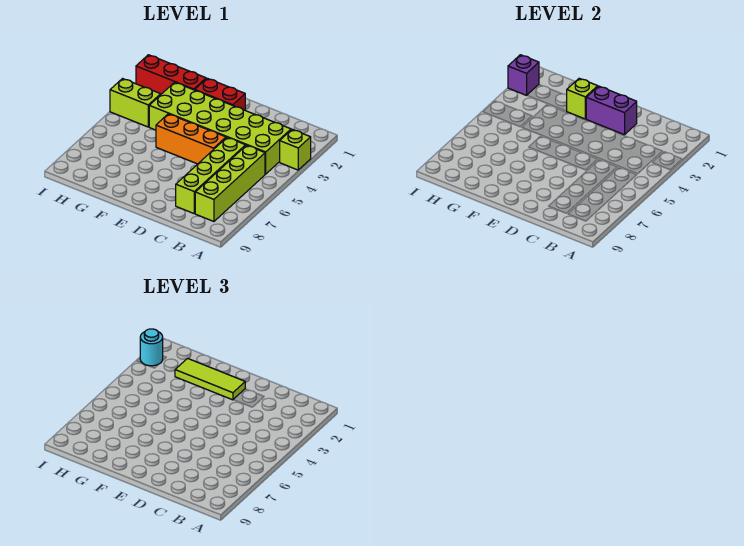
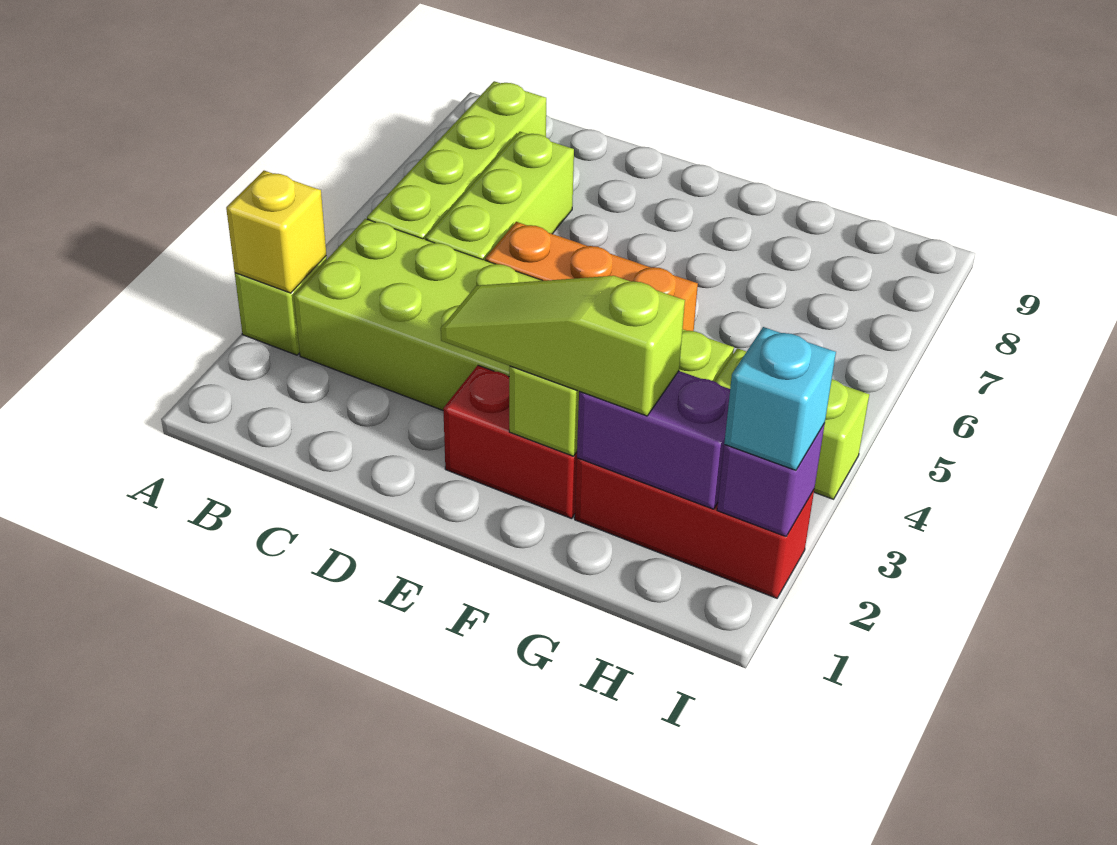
none -> yellow 1x1 brick [226,171,326,293]
lime 1x4 brick [176,138,246,213] -> lime 1x3 brick [425,132,574,260]
purple 1x2 brick [586,86,637,135] -> purple 1x2 brick moved to [577,371,730,509]
lime 1x3 tile [175,358,245,400] -> lime 1x3 slope [441,276,685,416]
cyan 1x1 round brick [140,329,163,366] -> cyan 1x1 brick [724,327,836,470]

